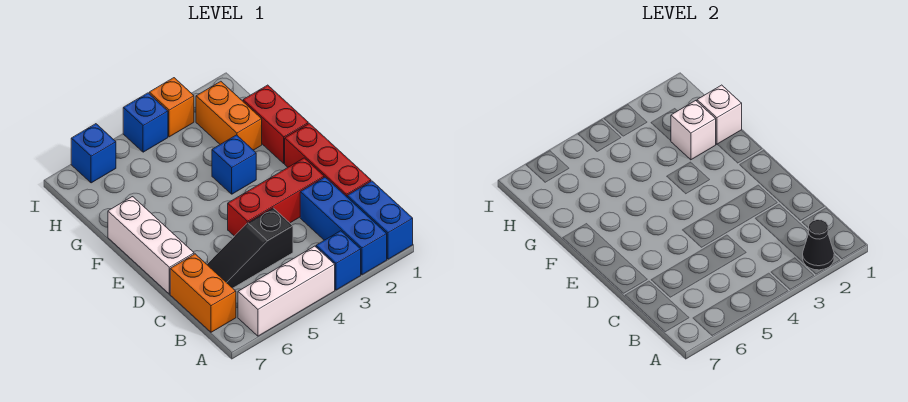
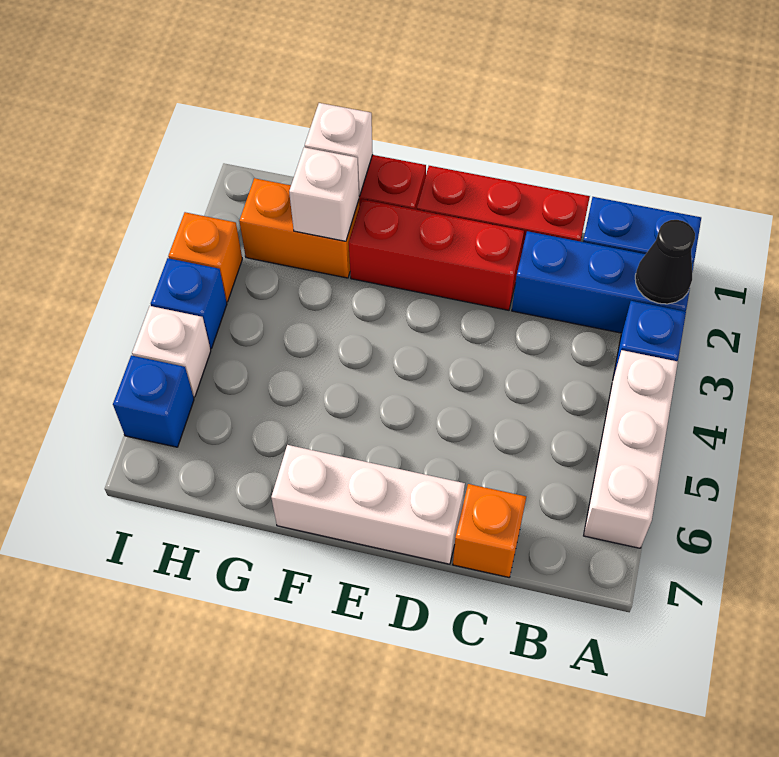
orange 1x2 brick [170,254,236,332] -> orange 1x1 brick [453,484,526,577]
black 1x3 slope [207,208,293,288] -> none
red 1x3 brick [228,158,324,236] -> red 1x3 brick turned to [349,199,524,310]
blue 1x1 brick [212,135,256,194] -> none
none -> white 1x1 brick [132,306,211,397]

